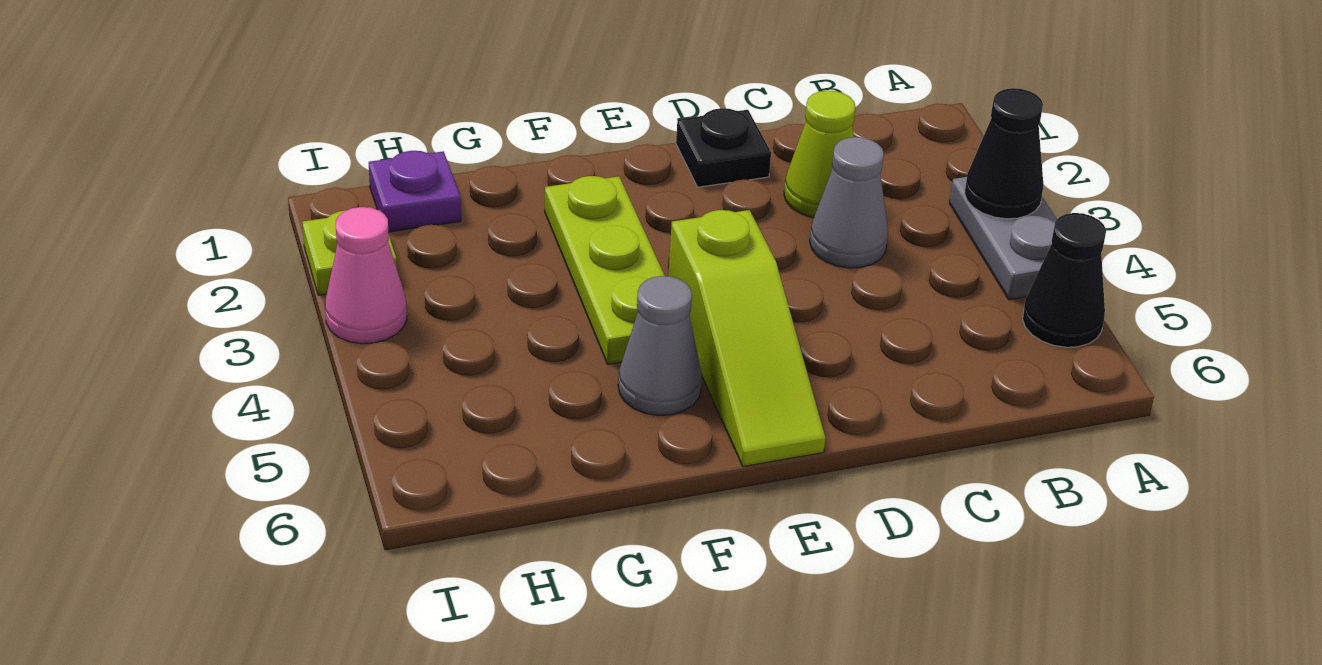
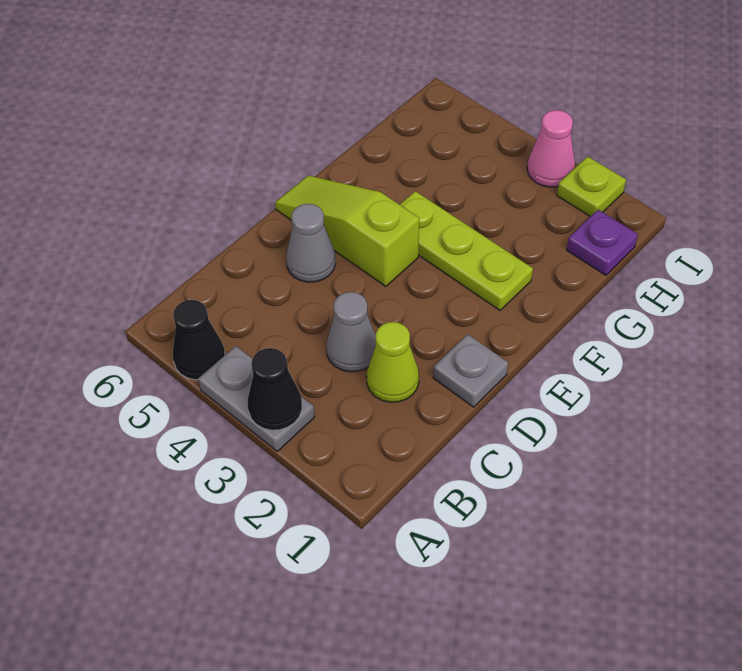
black 1x1 plate [676,108,771,187] -> grey 1x1 plate [433,334,508,407]
grey 1x1 cone [618,276,702,416] -> grey 1x1 cone moved to [286,204,336,282]

